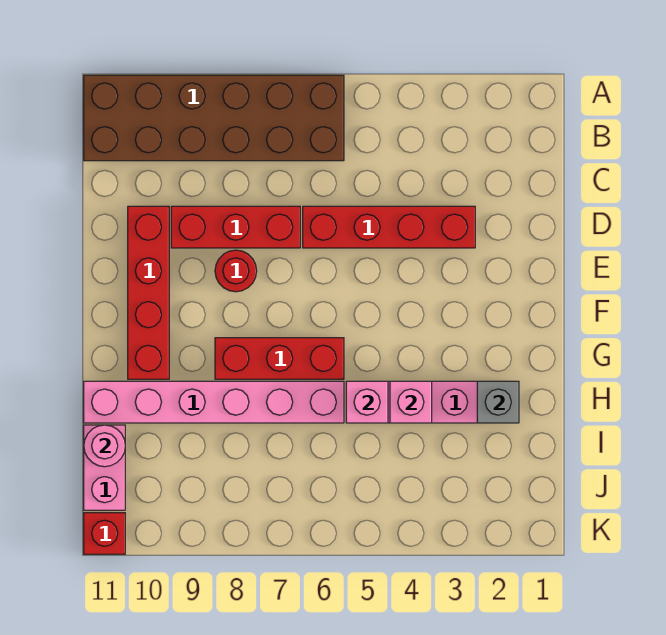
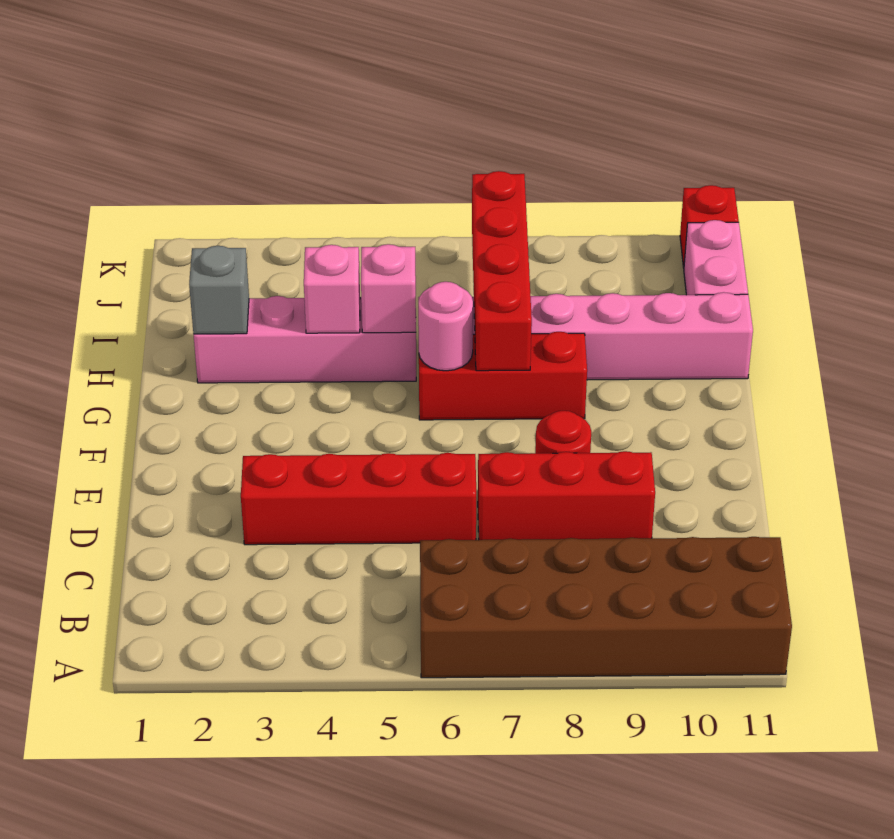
red 1x4 brick [128,206,169,379] -> red 1x4 brick moved to [472,171,532,371]
pink 1x1 round brick [84,425,125,467] -> pink 1x1 round brick moved to [418,282,473,371]

